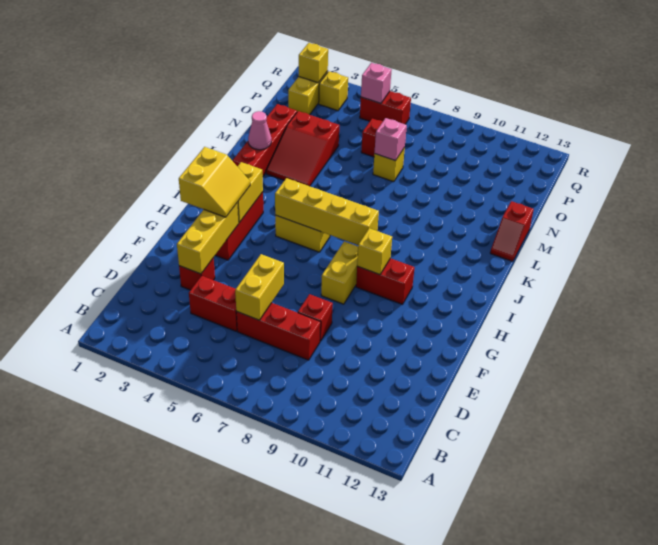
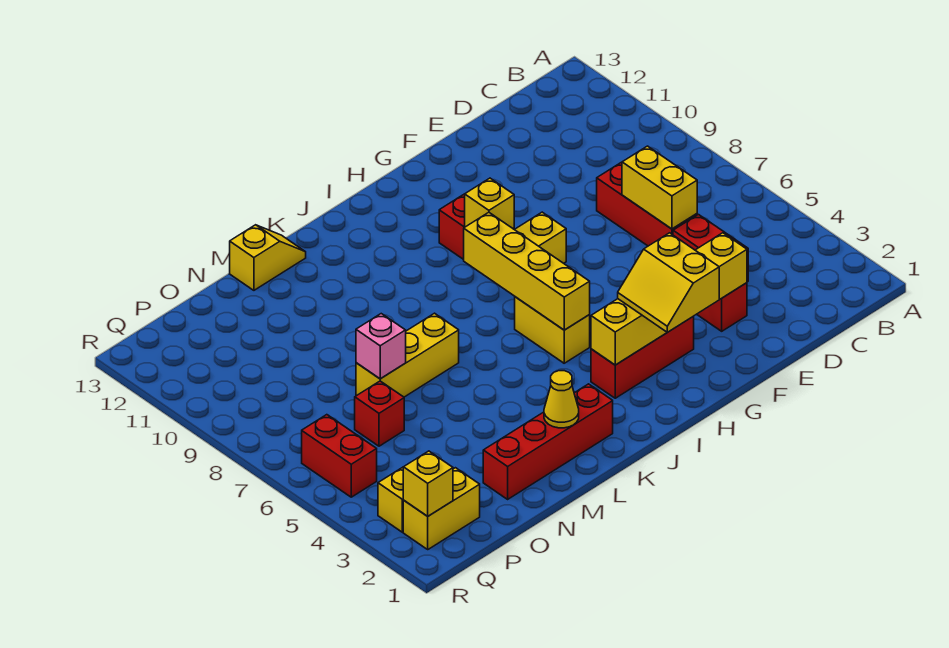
yellow 1x2 brick [235,254,284,320] -> yellow 1x2 brick turned to [622,146,697,229]
red 1x1 brick [298,294,333,341] -> none
yellow 2x2 slope [179,147,250,217] -> yellow 2x2 slope turned to [618,233,719,332]
pink 1x1 cone [248,111,271,150] -> yellow 1x1 cone [544,371,579,428]
red 2x3 slope [266,111,339,186] -> none
red 1x2 slope [490,201,534,261] -> yellow 1x2 slope [230,225,306,290]
yellow 1x1 brick [373,148,405,182] -> yellow 1x3 brick [356,313,459,397]
pink 1x1 brick [361,63,392,103] -> none

